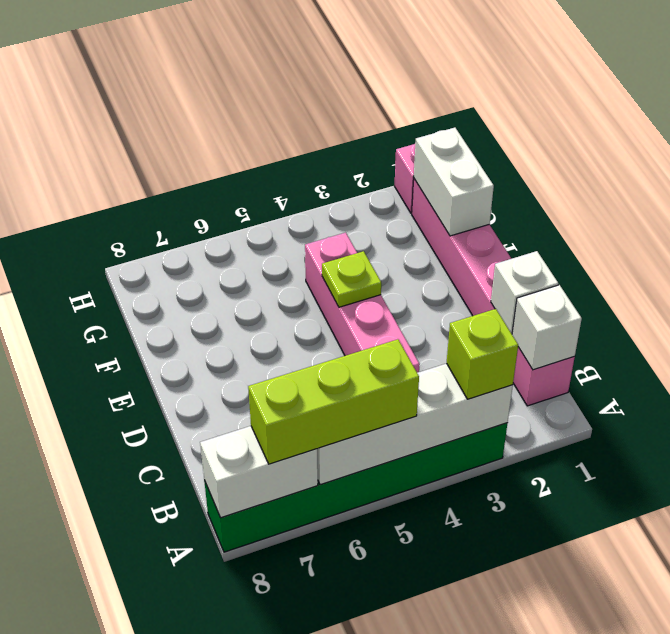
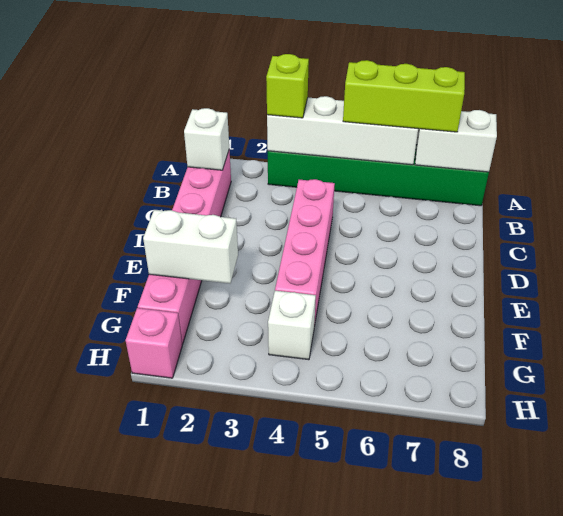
white 1x1 brick [491,251,558,334] -> white 1x1 brick moved to [268,291,316,360]
lime 1x1 plate [322,251,381,307] -> none
white 1x2 brick [414,128,494,236] -> white 1x2 brick turned to [143,210,238,283]

